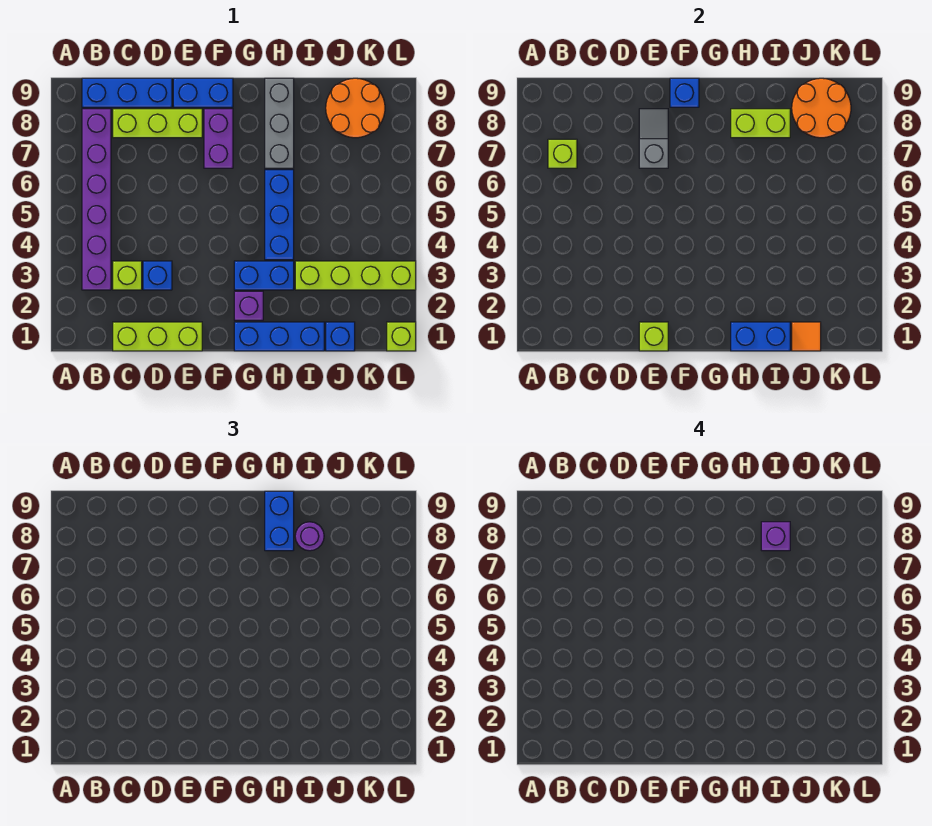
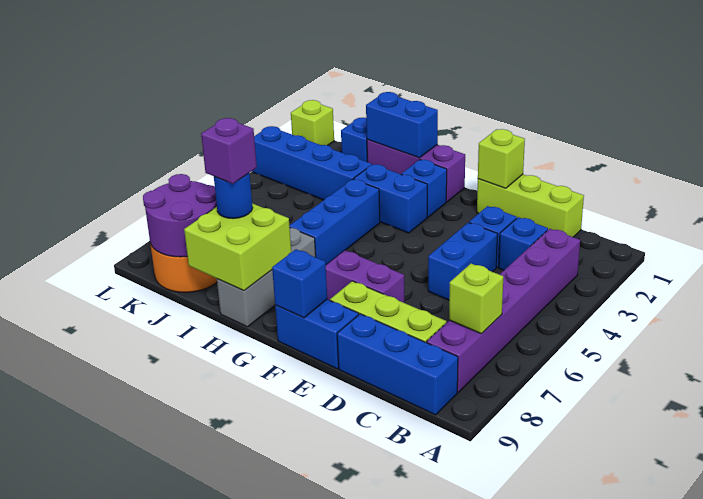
lime 1x1 brick [113,261,142,290] -> blue 1x1 brick [499,217,548,270]
grey 1x2 slope [639,109,668,168] -> none
purple 1x2 brick [204,109,233,168] -> purple 1x2 brick turned to [326,250,404,303]
blue 1x3 brick [234,322,324,351] -> purple 1x3 brick [367,140,465,202]
purple 1x1 brick [234,291,263,320] -> blue 1x1 brick [401,160,447,217]
lime 1x2 brick [731,109,790,138] -> lime 2x2 brick [184,203,291,290]
blue 1x2 brick [265,491,294,551] -> blue 1x2 brick moved to [428,222,497,300]
lime 1x4 brick [295,261,416,290] -> blue 1x4 brick [252,126,372,200]
purple 1x1 round brick [295,522,324,551] -> blue 1x1 round brick [214,173,253,219]
orange 1x1 tile [792,322,821,351] -> none
orange 2x2 round brick [792,78,851,138] -> purple 2x2 round brick [143,174,217,257]

